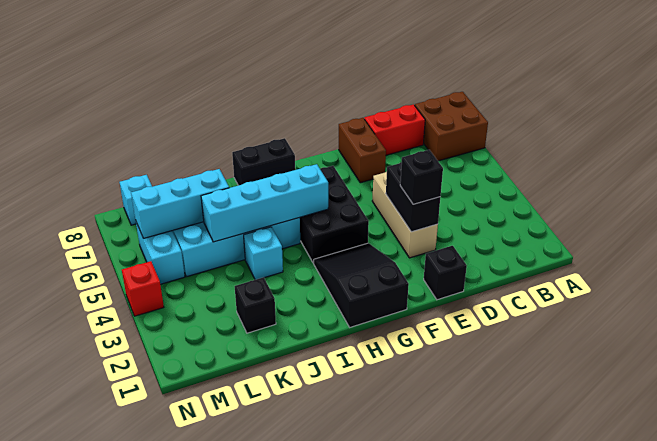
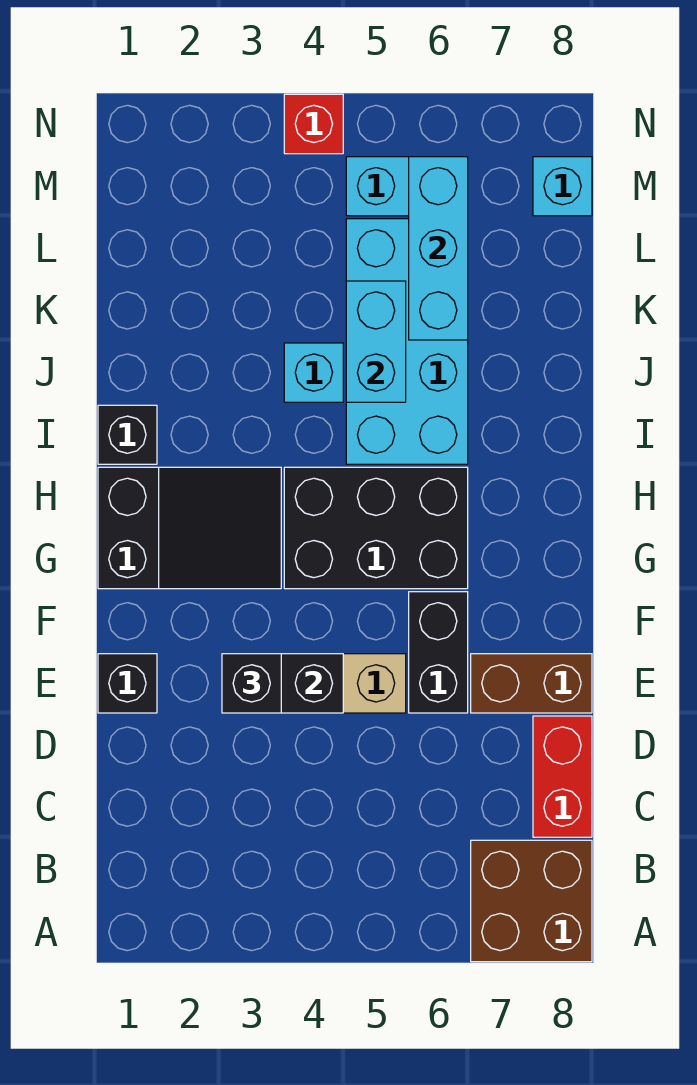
cyan 1x4 brick [201,164,328,242] -> cyan 1x2 brick [346,281,406,402]
black 1x2 brick [232,138,295,185] -> black 1x2 brick moved to [409,592,468,713]
black 1x1 brick [235,277,276,333] -> black 1x1 brick moved to [98,405,157,464]

